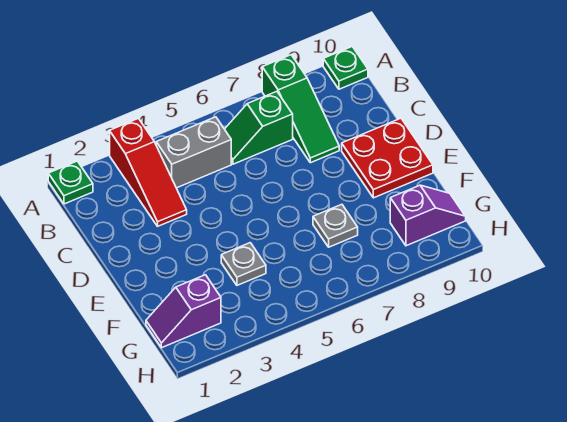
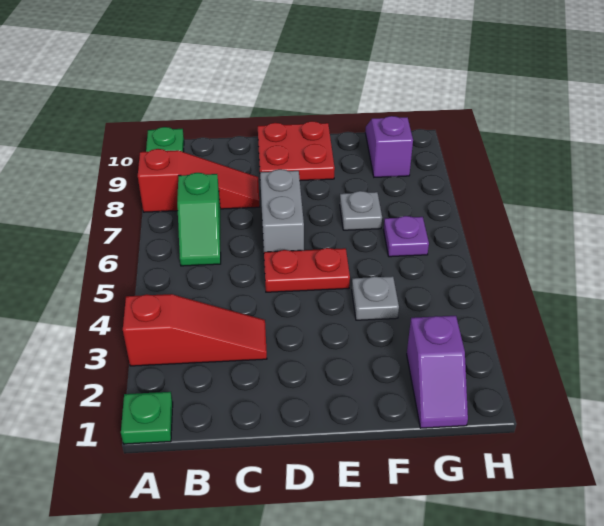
green 1x3 slope [262,55,339,163] -> red 1x3 slope [138,149,260,212]
grey 1x2 brick [156,117,231,188] -> grey 1x2 brick moved to [260,169,304,252]
none -> red 1x2 plate [264,248,350,292]
none -> purple 1x1 plate [383,216,429,257]

